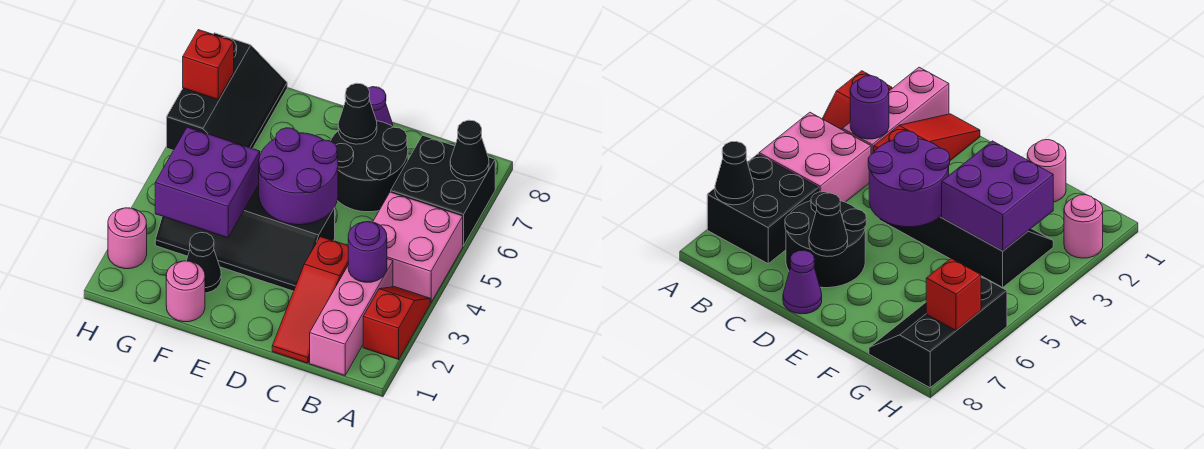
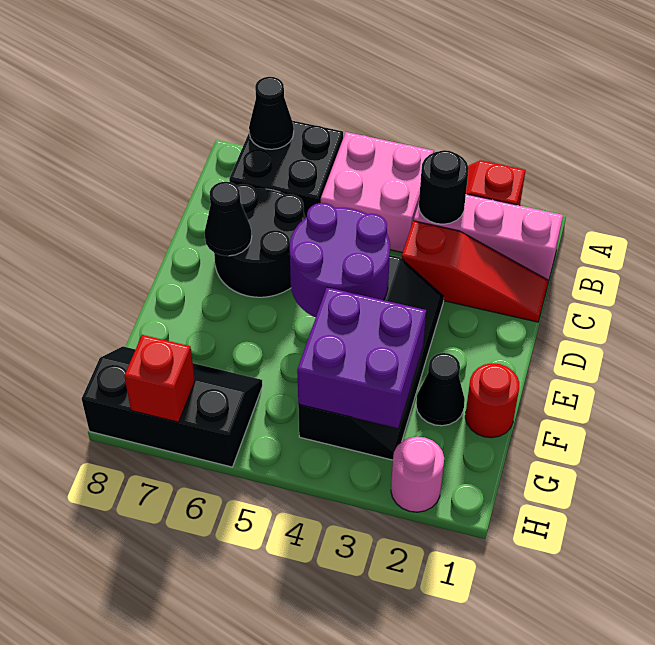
purple 1x1 round brick [348,222,387,282] -> black 1x1 round brick [419,150,469,224]
purple 1x1 cone [368,87,393,126] -> none
pink 1x1 round brick [166,261,205,322] -> red 1x1 round brick [465,363,519,438]

